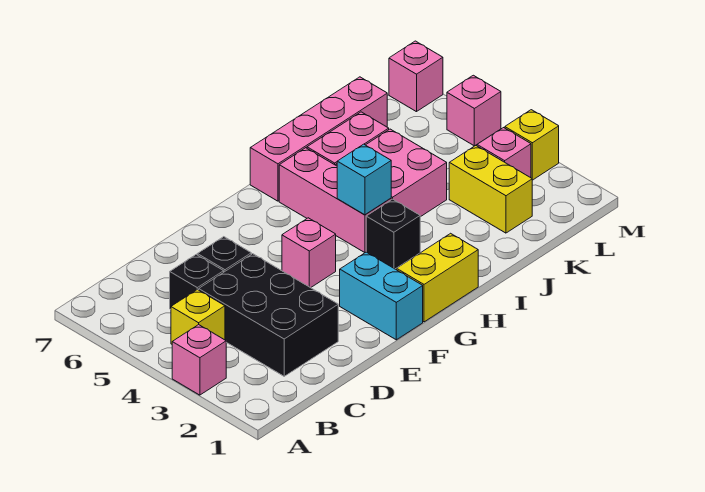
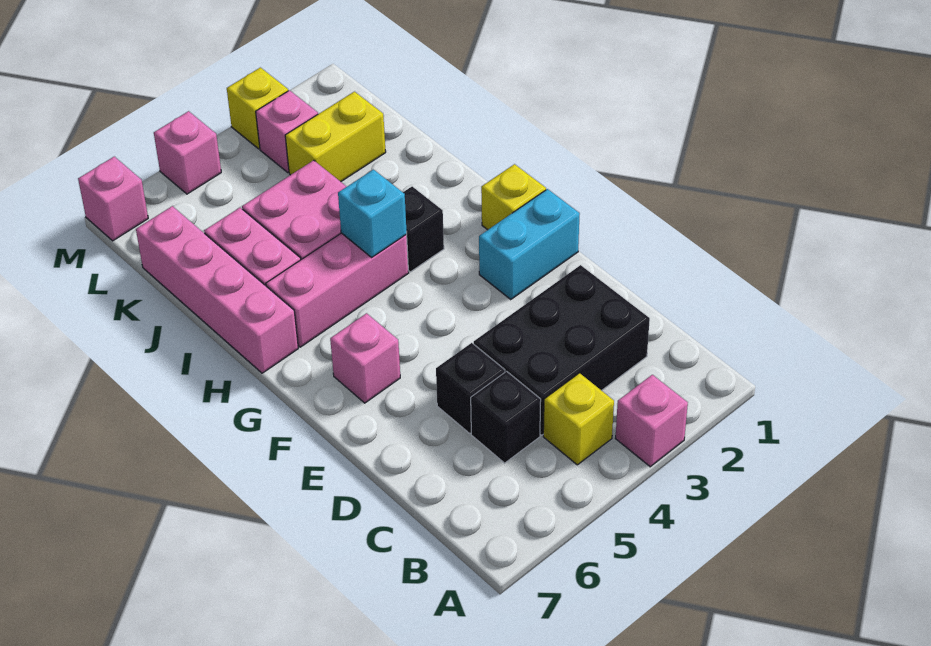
pink 1x1 brick [282,218,336,288] -> pink 1x1 brick moved to [330,313,400,403]
yellow 1x2 brick [397,233,478,322] -> yellow 1x1 brick [481,164,546,230]

